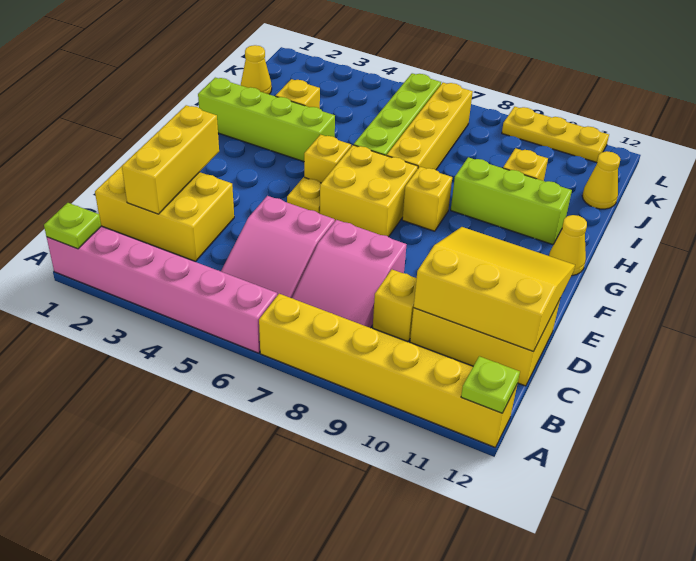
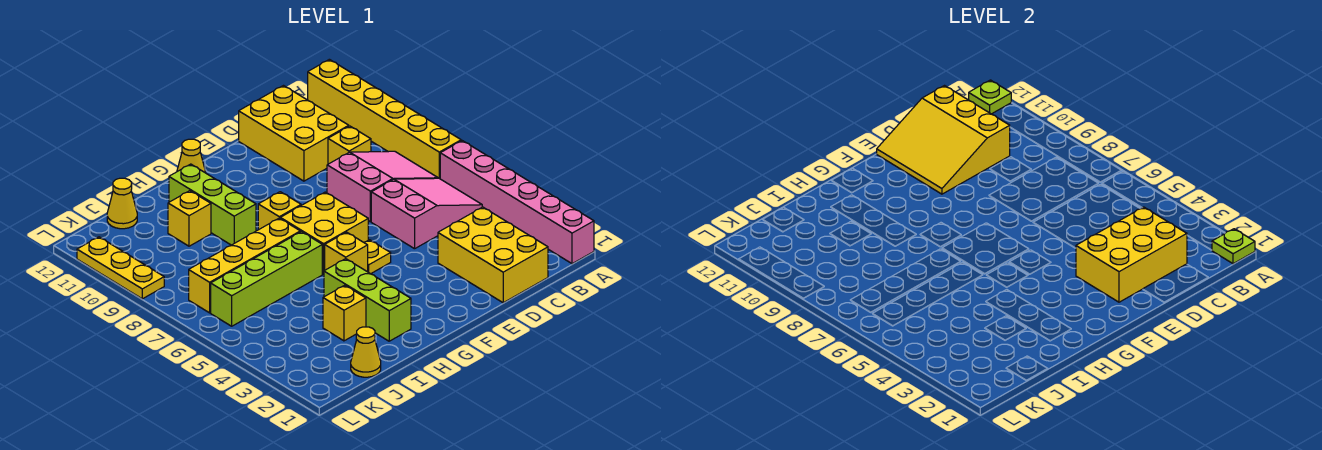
yellow 1x3 brick [122,105,219,214] -> yellow 2x3 brick [1076,207,1187,302]
lime 1x4 brick [198,78,335,162] -> lime 1x3 brick [324,259,411,341]

